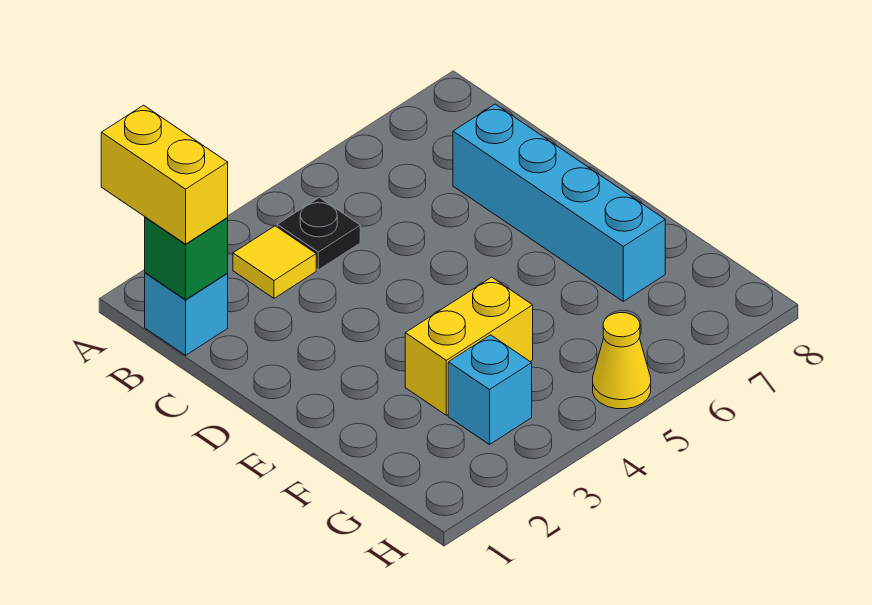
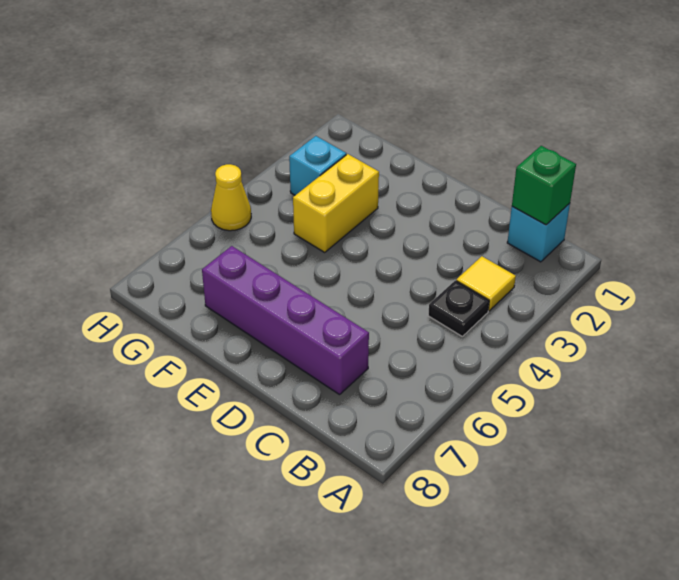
yellow 1x2 brick [101,105,228,244] -> none
cyan 1x4 brick [453,104,665,301] -> purple 1x4 brick [202,246,369,395]

